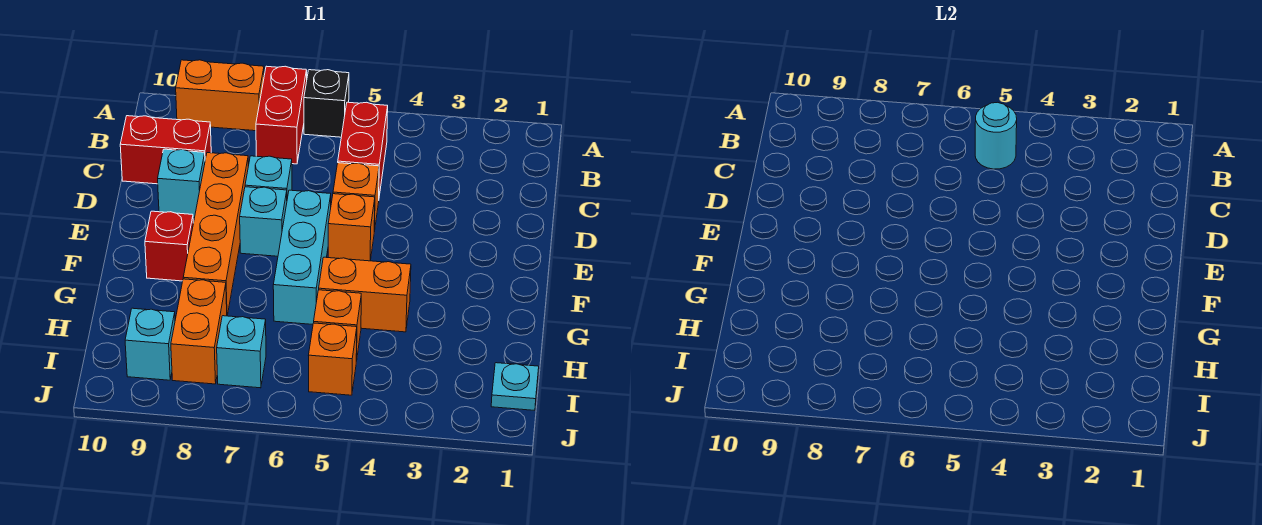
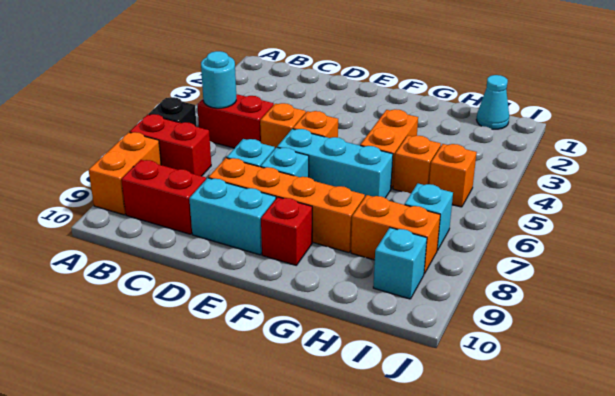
red 1x2 brick [120,116,211,184] -> red 1x2 brick turned to [121,160,206,234]
cyan 1x1 brick [158,149,205,218] -> cyan 1x2 brick [189,178,276,255]
cyan 1x1 plate [491,363,539,410] -> cyan 1x1 cone [476,75,509,129]

